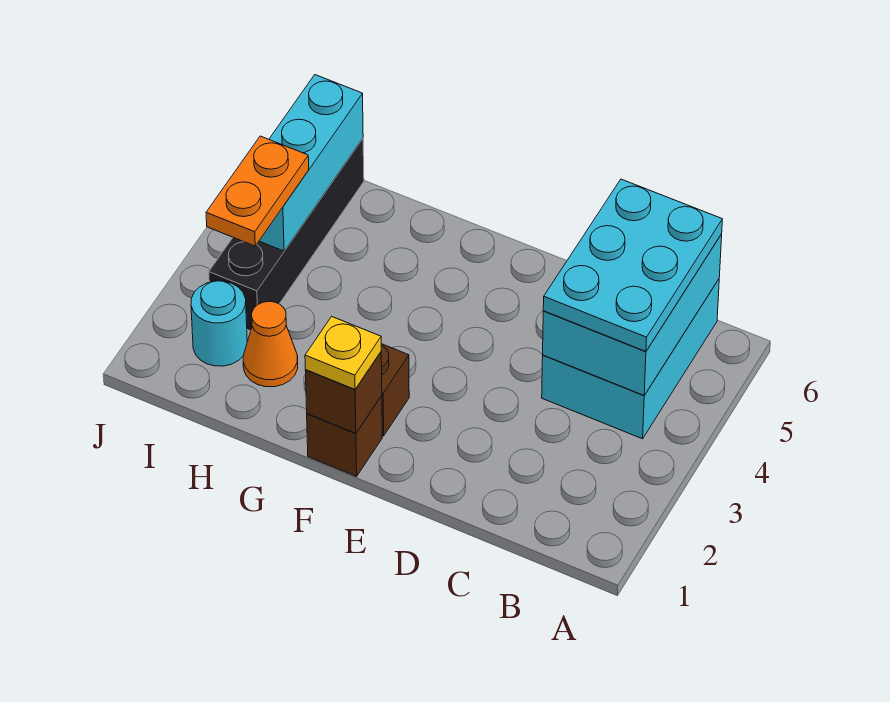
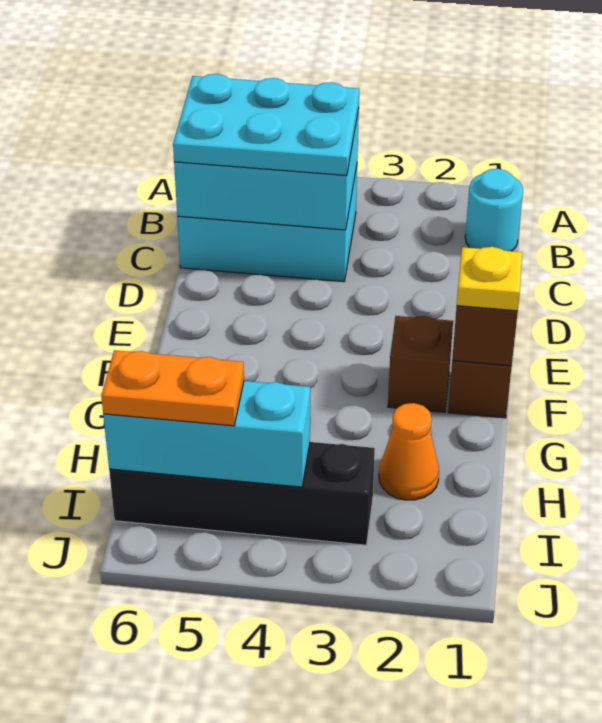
cyan 1x1 round brick [191,281,247,366] -> cyan 1x1 round brick moved to [465,169,523,251]
orange 1x2 plate [206,136,309,246] -> orange 1x2 plate moved to [101,350,244,426]

